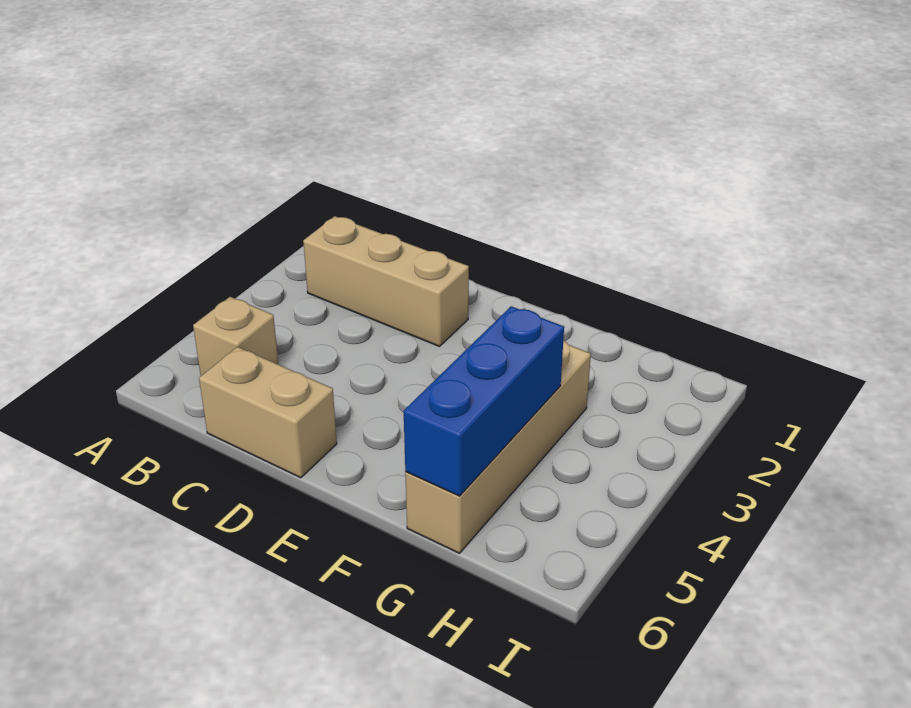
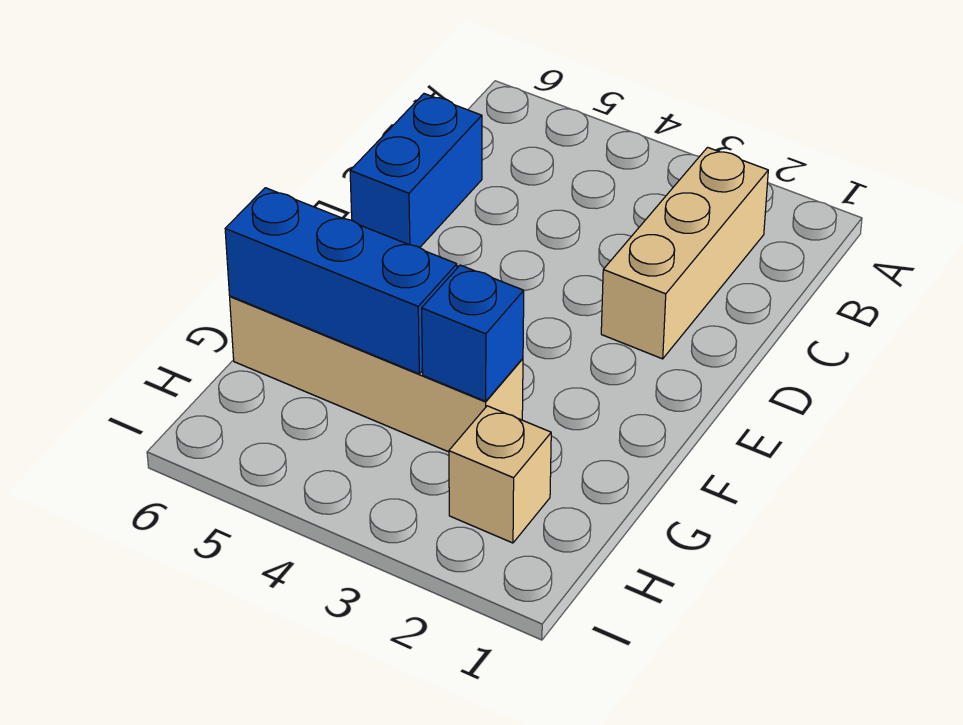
tan 1x1 brick [193,297,278,376] -> tan 1x1 brick moved to [449,406,551,543]
tan 1x2 brick [199,347,337,478] -> blue 1x2 brick [350,94,482,248]
none -> blue 1x1 brick [422,265,524,401]

